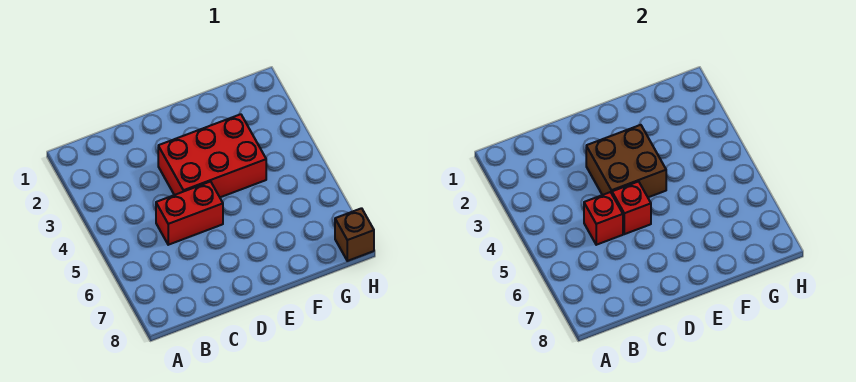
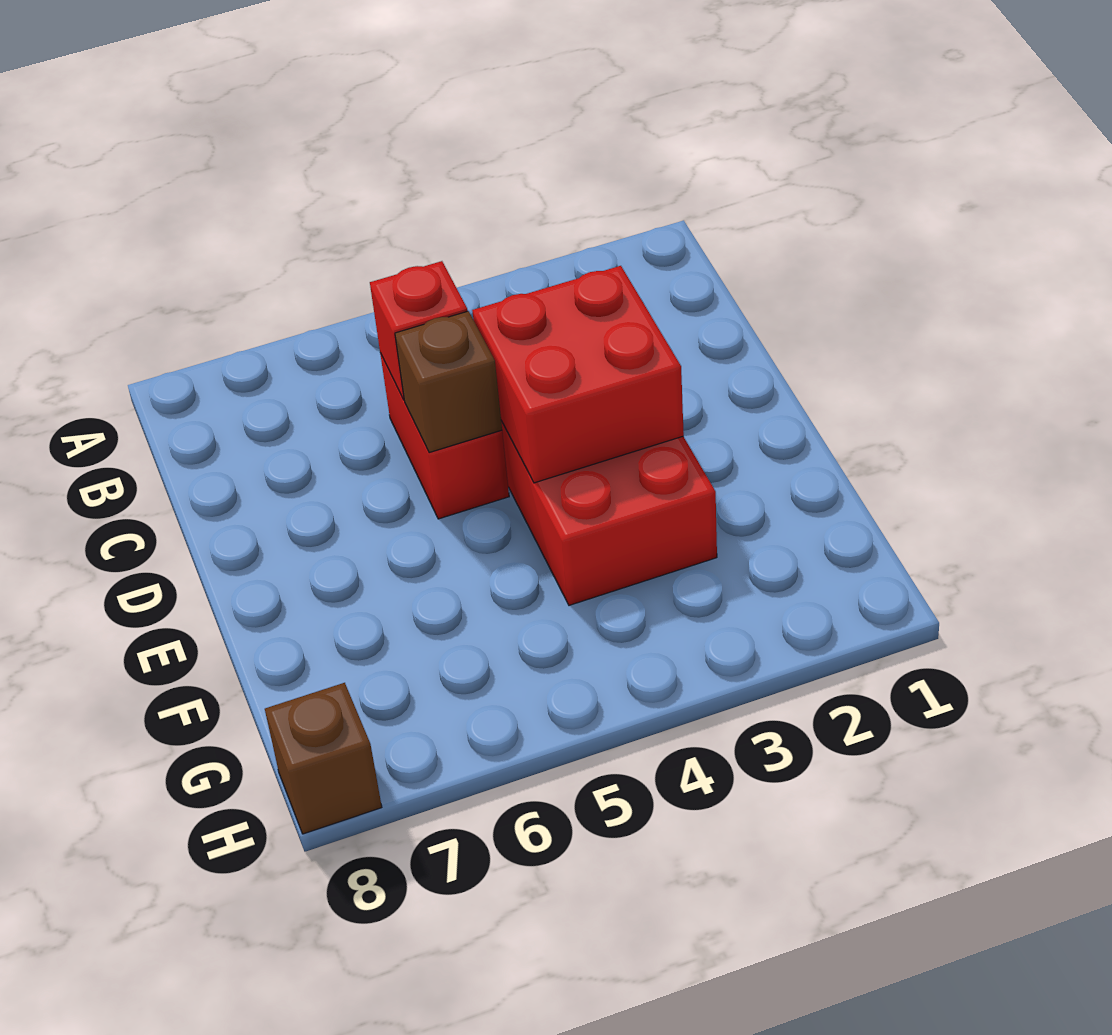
brown 2x2 brick [586,125,666,197] -> red 2x2 brick [472,266,684,483]
red 1x1 brick [612,182,651,234] -> brown 1x1 brick [395,311,502,453]

